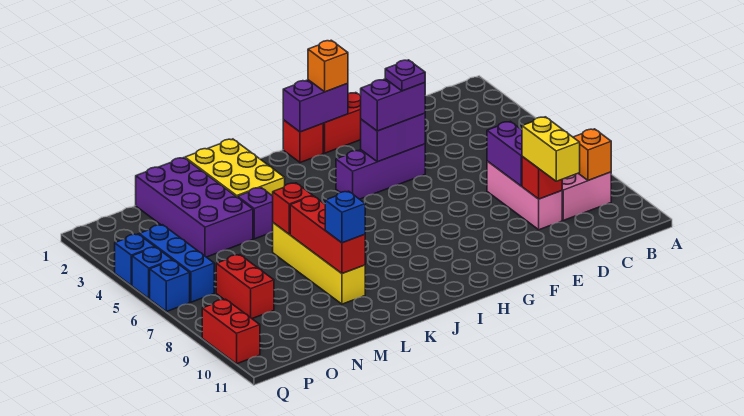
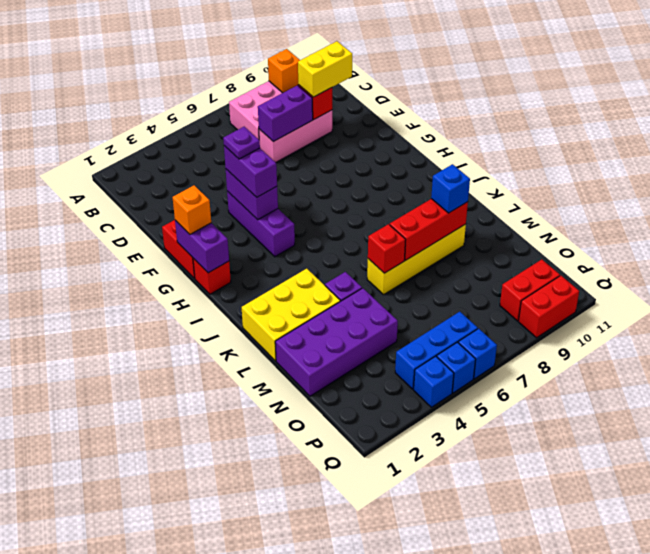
red 1x2 brick [216,255,274,319] -> red 1x2 brick moved to [500,259,560,321]

